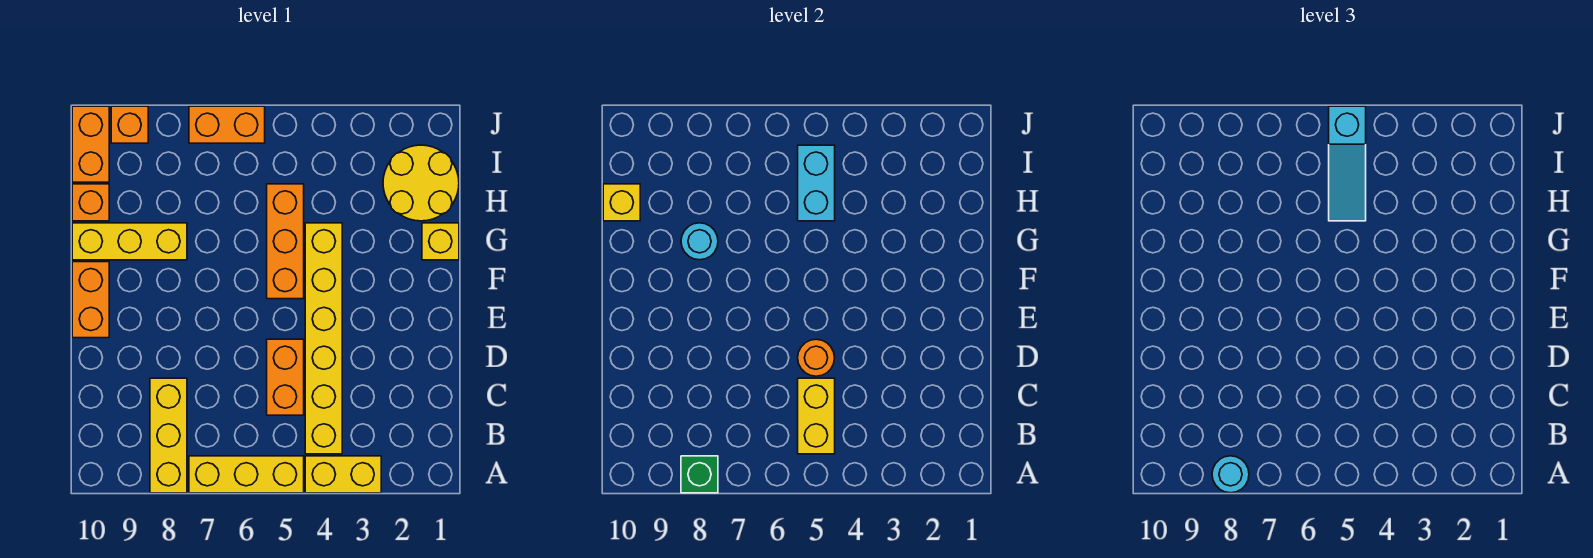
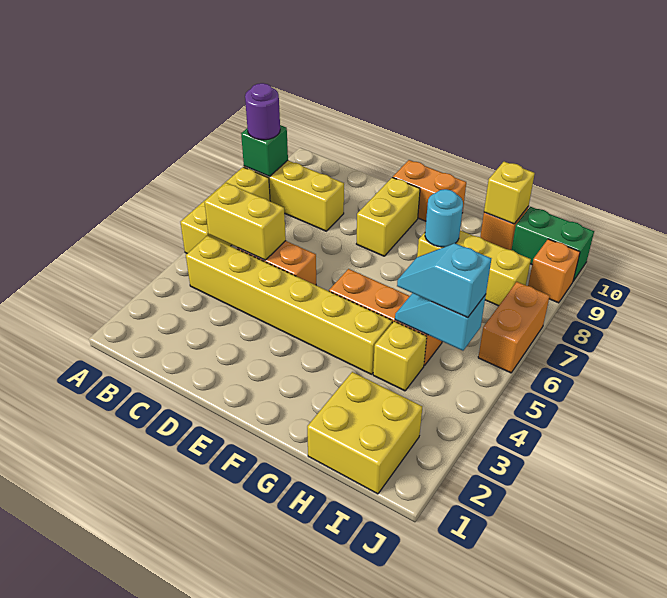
yellow 1x2 brick [305,456,381,493] -> yellow 1x2 brick moved to [356,177,420,256]
cyan 1x1 round brick [1212,456,1249,493] -> purple 1x1 round brick [245,83,280,140]
orange 1x1 round brick [798,339,835,376] -> none
yellow 1x1 brick [422,223,459,260] -> yellow 1x1 brick moved to [373,321,427,391]
yellow 1x3 brick [72,223,187,260] -> yellow 1x3 brick turned to [417,230,531,306]
yellow 2x2 round brick [383,145,459,221] -> yellow 2x2 brick [307,372,422,494]
cyan 1x2 brick [798,145,835,221] -> cyan 1x2 slope [395,293,486,351]
cyan 1x3 slope [1329,106,1366,221] -> cyan 1x2 slope [397,243,491,317]
orange 1x2 brick [72,106,109,182] -> green 1x2 brick [511,207,594,281]

